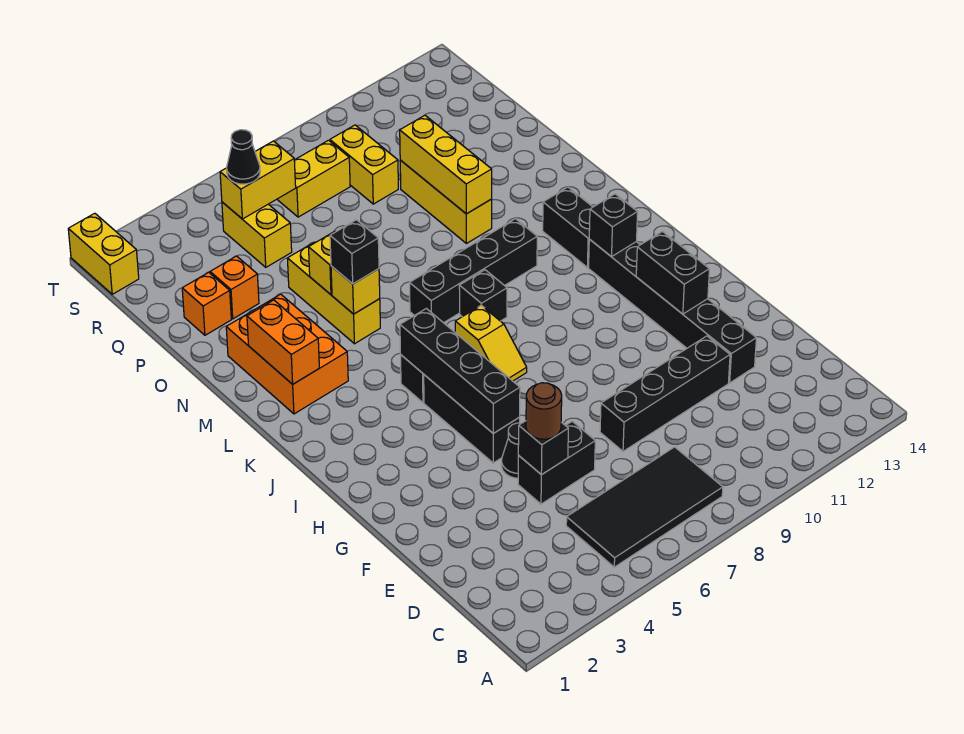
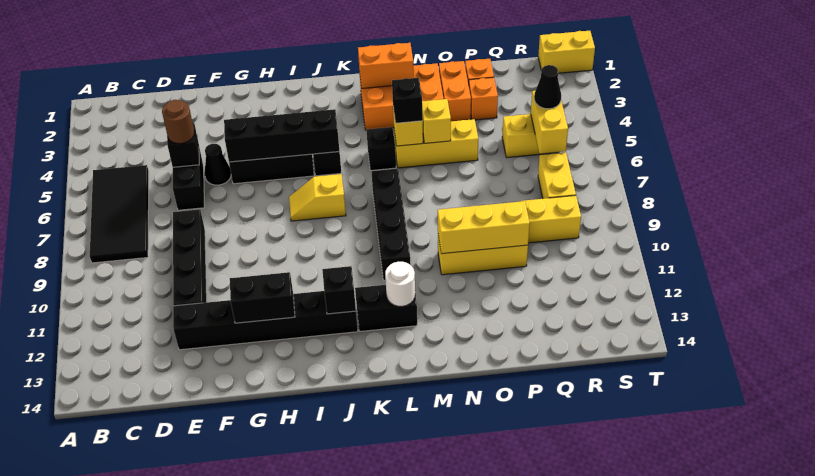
black 1x1 brick [459,270,507,321] -> black 1x1 brick moved to [367,127,396,171]
none -> white 1x1 round brick [385,262,415,306]
none -> orange 1x2 brick [439,61,471,121]

